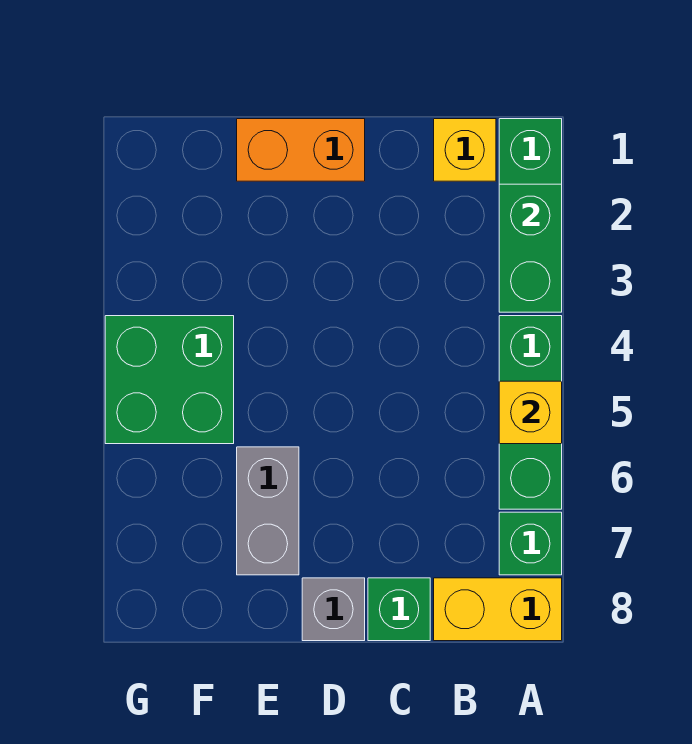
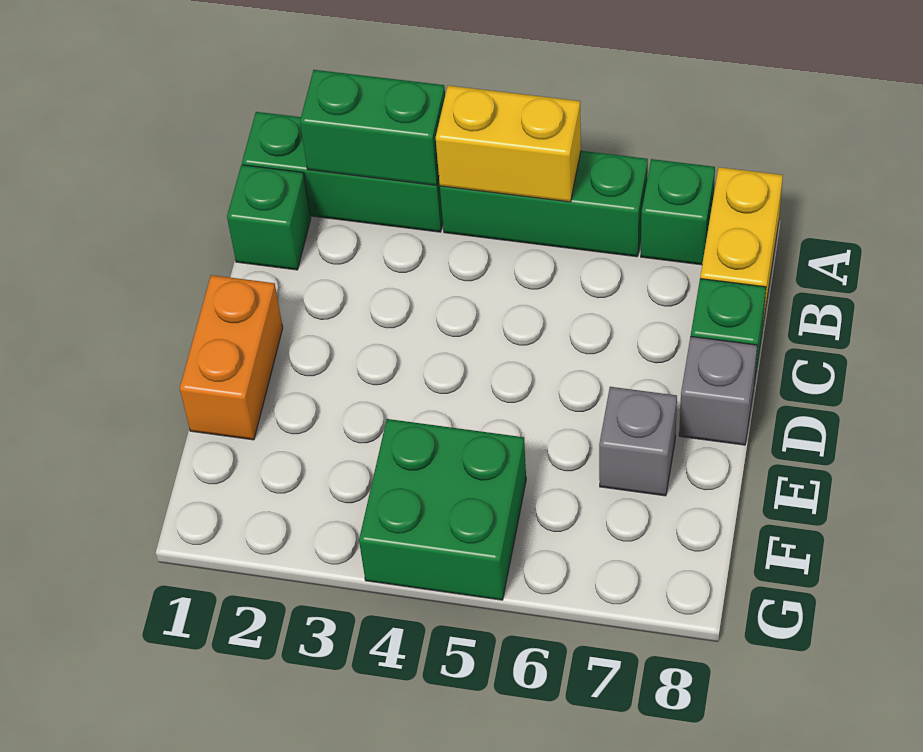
yellow 1x1 brick [499,381,562,444] -> yellow 1x2 brick [436,86,581,202]
yellow 1x1 brick [434,119,496,181] -> green 1x1 brick [227,165,311,270]
grey 1x2 brick [237,447,299,575] -> grey 1x1 brick [599,387,677,496]

